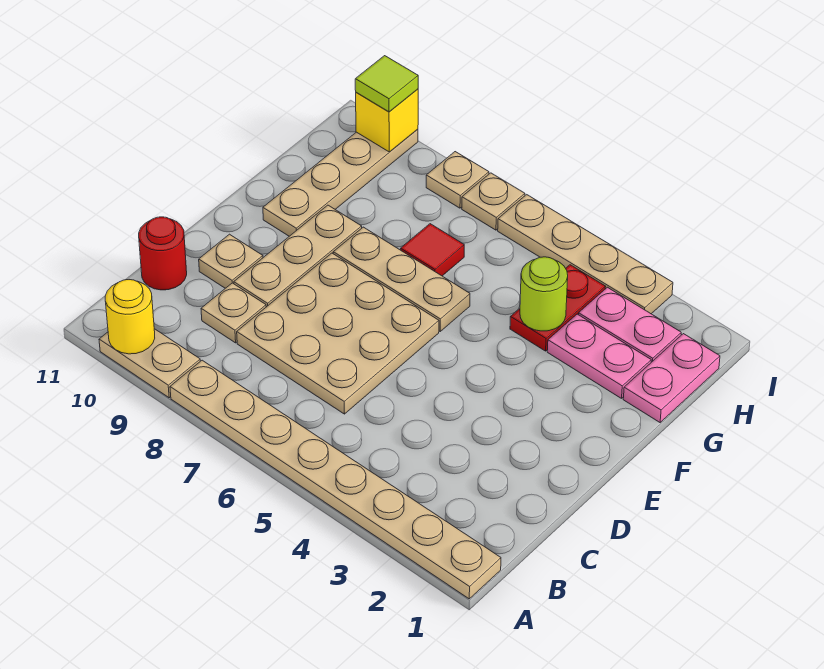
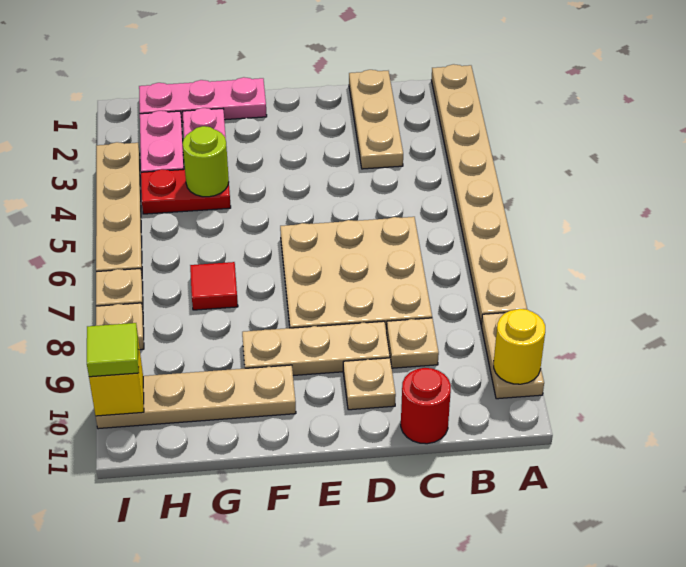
tan 1x3 plate [333,227,470,331] -> tan 1x3 plate moved to [349,70,403,169]
pink 1x2 plate [623,334,720,422] -> pink 1x3 plate [139,77,267,122]

